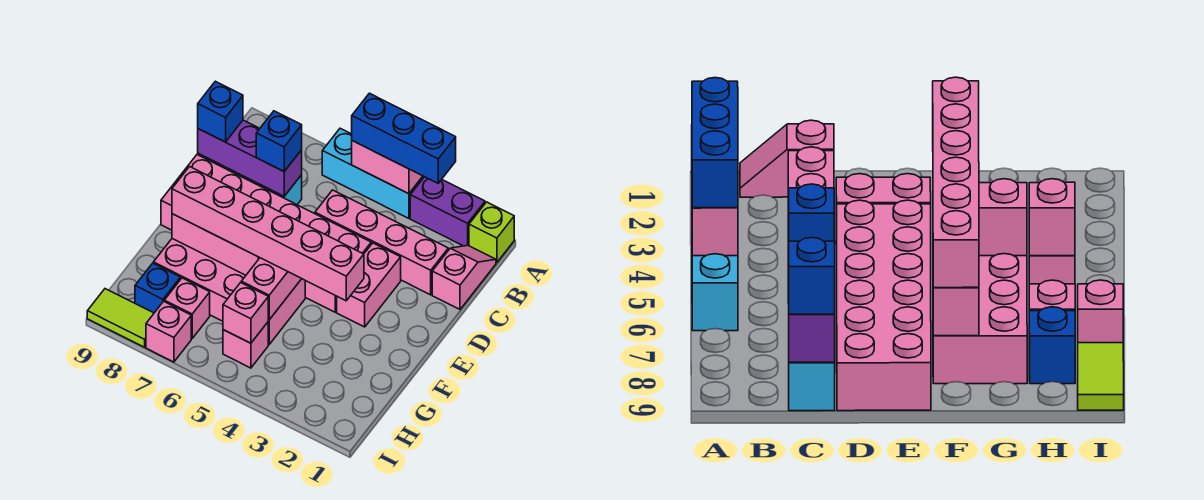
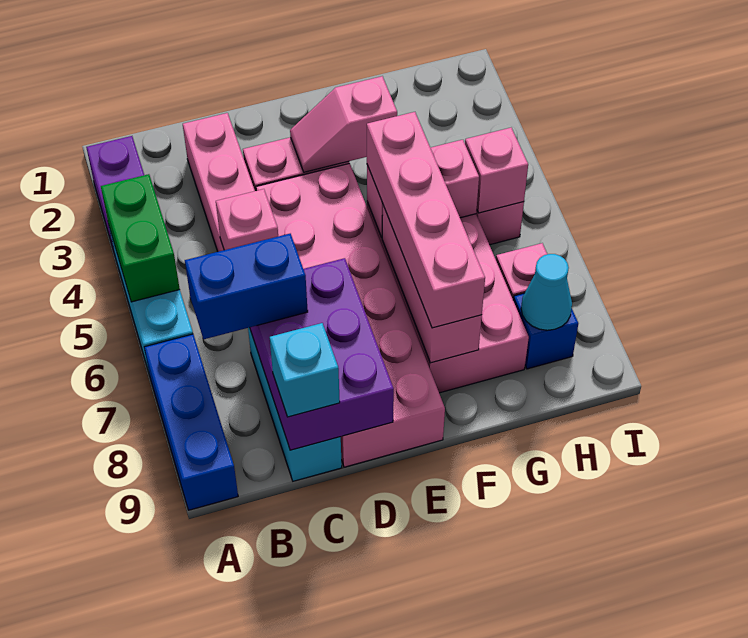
lime 1x1 brick [469,202,514,263] -> none
blue 1x3 brick [352,93,456,183] -> blue 1x3 brick moved to [144,334,238,510]
pink 1x2 brick [352,141,423,194] -> green 1x2 brick [101,174,180,302]
pink 1x2 slope [432,245,496,309] -> pink 1x2 slope moved to [290,76,397,172]
purple 1x3 brick [198,120,302,196] -> purple 2x3 brick [250,258,394,450]
blue 1x1 brick [256,111,302,171] -> blue 1x2 brick [185,234,308,339]
blue 1x1 brick [198,81,243,142] -> cyan 1x1 brick [270,323,340,417]
pink 1x6 brick [172,167,364,301] -> pink 1x4 brick [367,112,485,328]
none -> cyan 1x1 cone [521,254,572,330]
pink 1x1 brick [146,301,191,362] -> pink 1x1 brick moved to [216,189,278,250]
lime 1x2 tile [87,289,154,347] -> none

